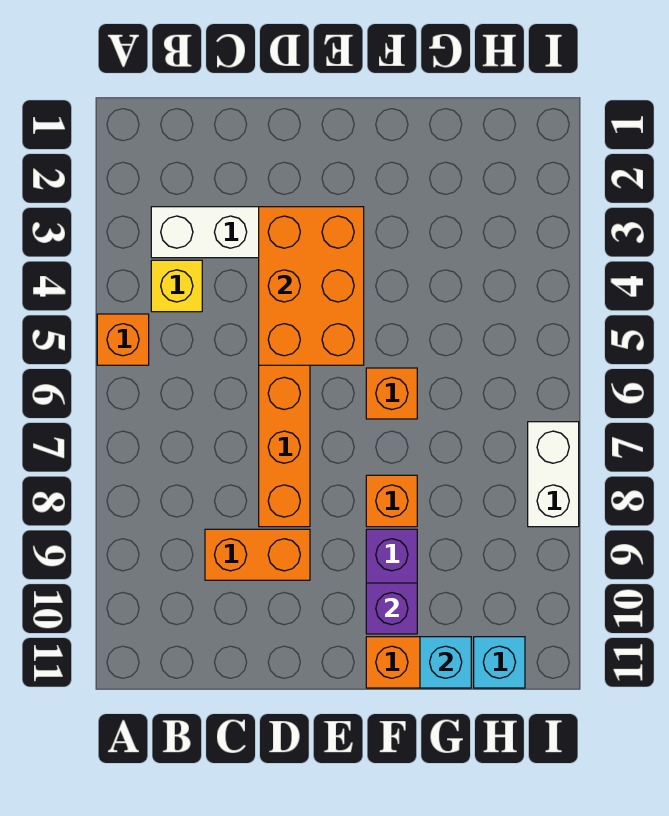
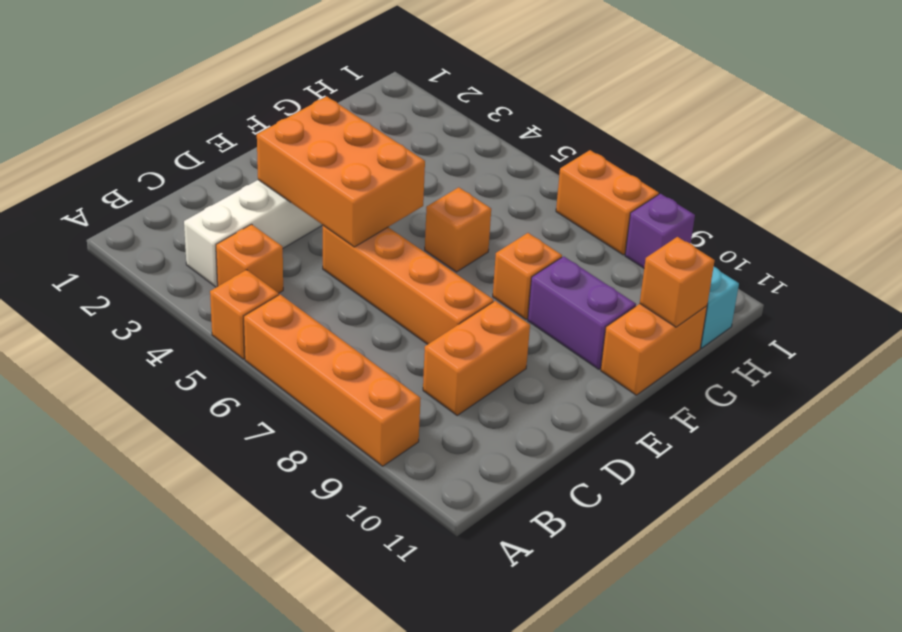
none -> orange 1x4 brick [244,295,421,466]
yellow 1x1 brick [151,260,202,312] -> orange 1x1 brick [216,224,283,293]
purple 1x1 brick [366,583,417,634] -> purple 1x1 brick moved to [625,194,695,268]
cyan 1x1 brick [420,637,471,688] -> orange 1x1 brick [640,237,715,327]
white 1x2 brick [528,422,579,527] -> orange 1x2 brick [556,150,659,255]

